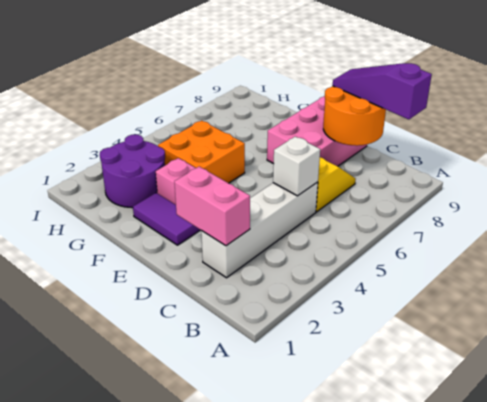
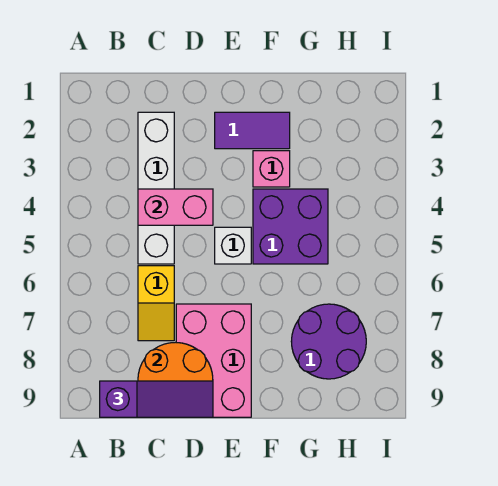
pink 1x2 brick [174,167,250,246] -> pink 1x2 brick moved to [138,189,213,225]
white 1x1 brick [273,137,320,196] -> white 1x1 brick moved to [215,227,251,264]
orange 2x2 brick [158,120,245,183] -> purple 2x2 brick [253,189,328,264]
purple 2x2 round brick [100,135,165,208] -> purple 2x2 round brick moved to [291,304,366,379]

